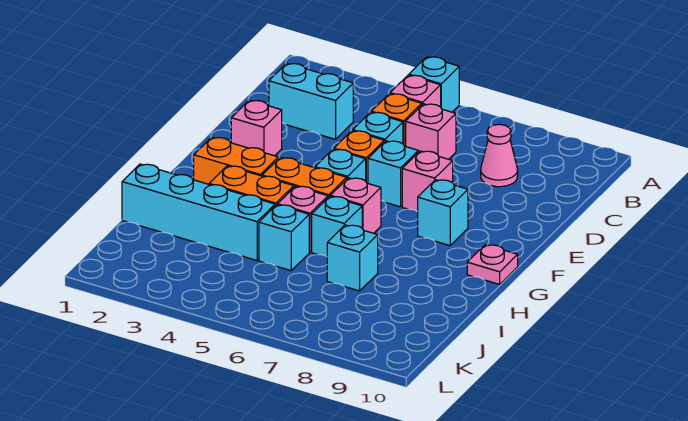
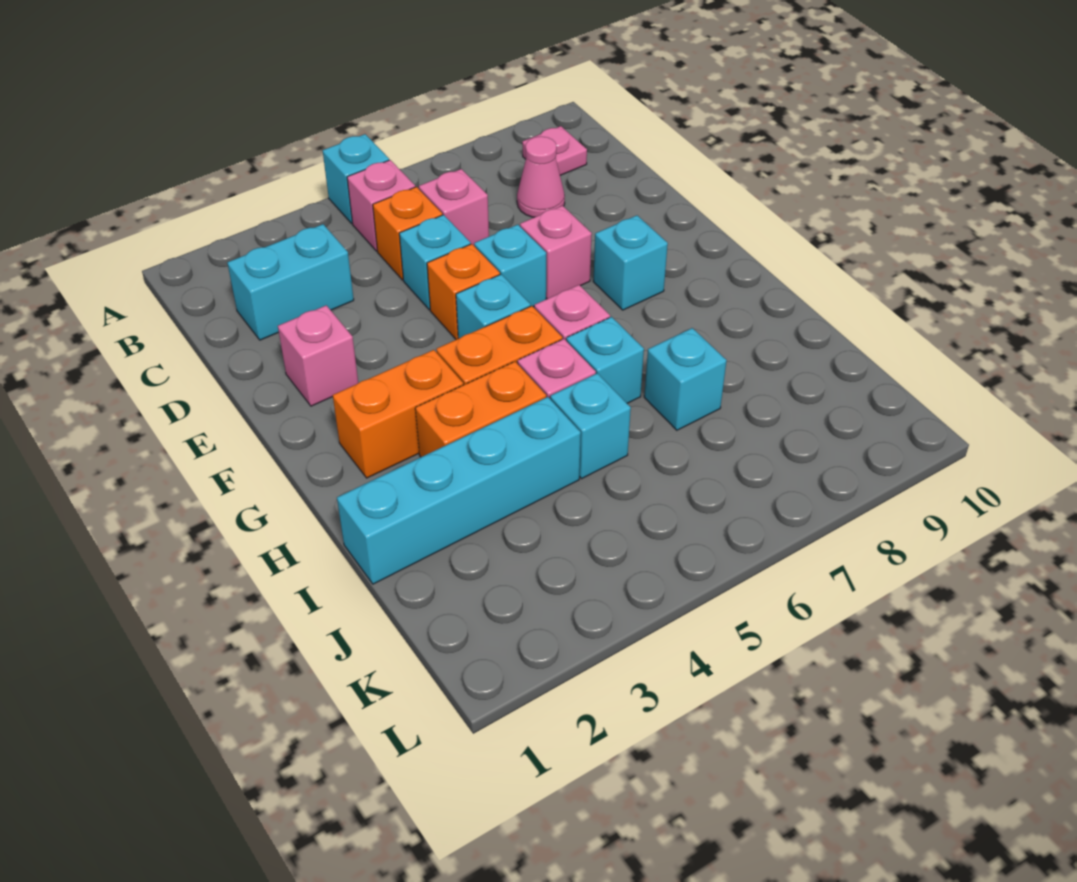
pink 1x1 plate [467,245,518,284] -> pink 1x1 plate moved to [522,126,587,175]

